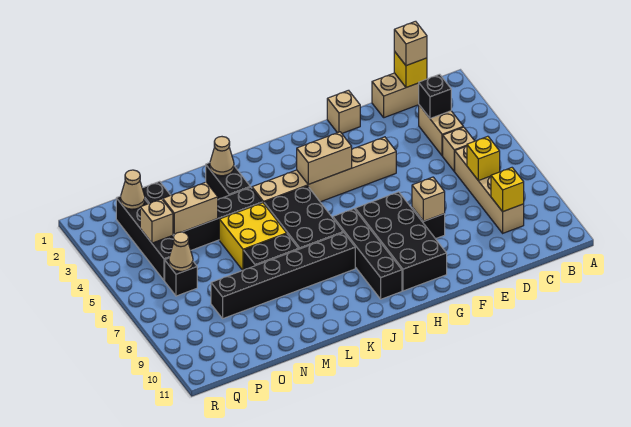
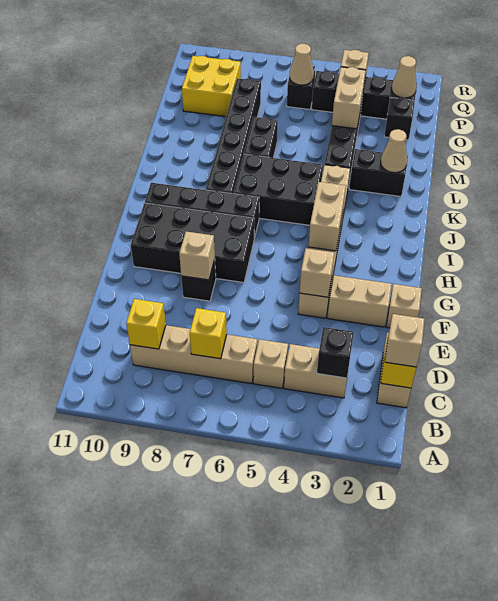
none -> tan 1x2 brick [327,275,392,327]
none -> tan 1x1 brick [300,248,334,297]
yellow 2x2 brick [219,203,287,270] -> yellow 2x2 brick moved to [182,56,241,117]

